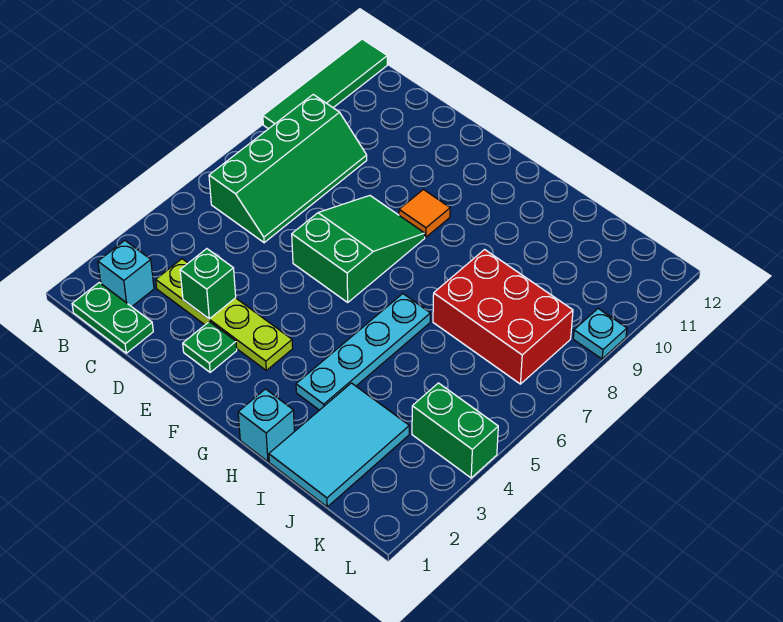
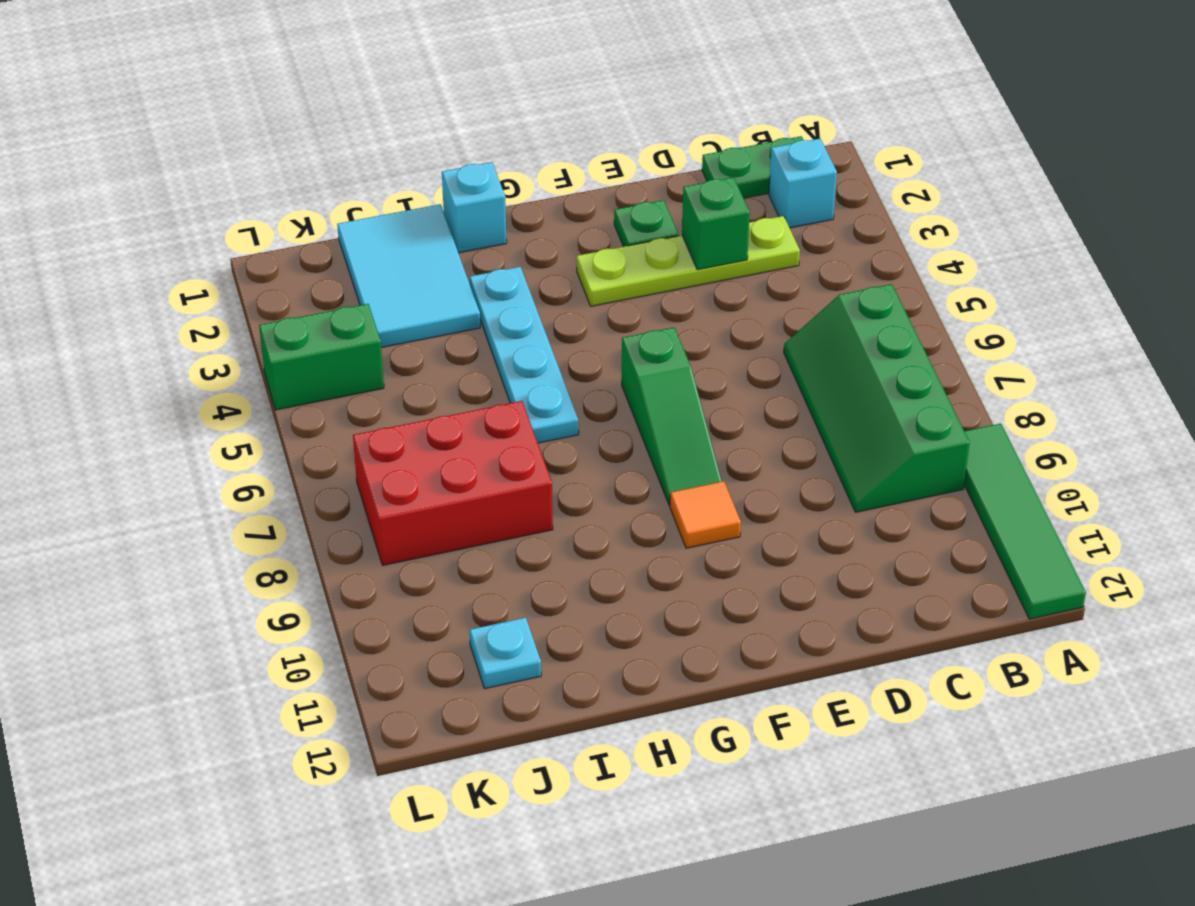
green 2x3 slope [292,196,425,302] -> green 1x3 slope [622,327,722,506]
cyan 1x1 plate [573,309,627,359] -> cyan 1x1 plate moved to [469,618,541,689]

